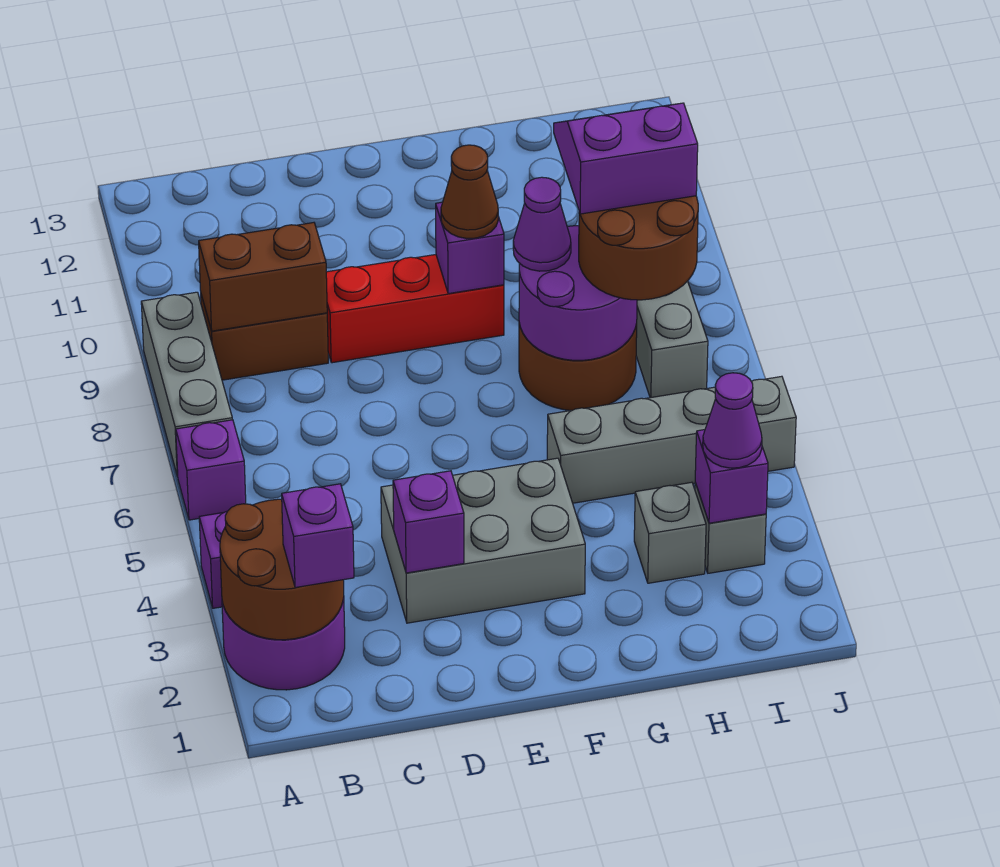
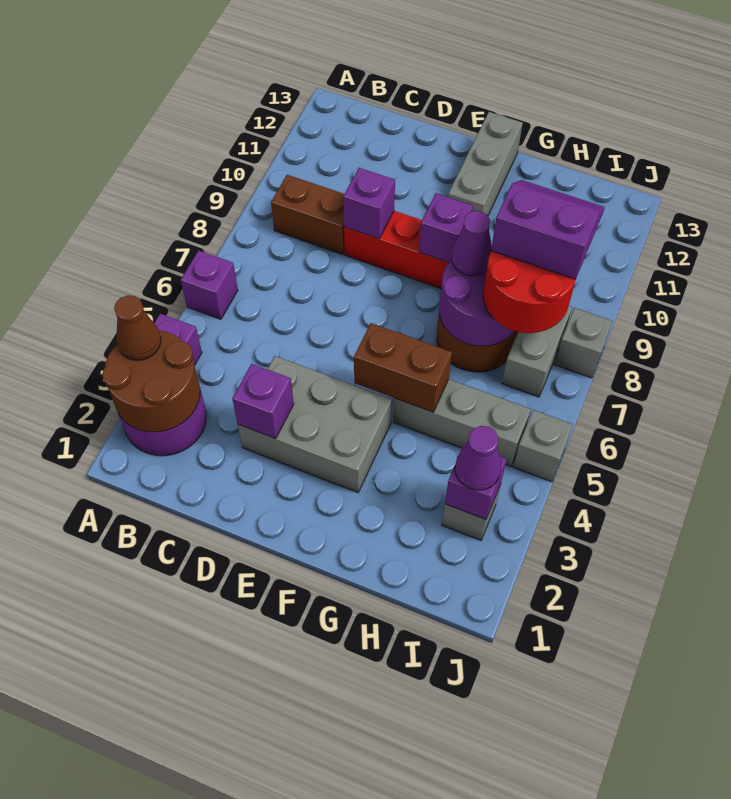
grey 1x3 brick [141,292,232,476] -> grey 1x3 brick moved to [448,112,523,215]
purple 1x1 brick [282,484,354,588] -> purple 1x1 brick moved to [343,168,395,239]
brown 1x2 brick [199,223,327,331] -> brown 1x2 brick moved to [354,323,452,412]
brown 1x1 cone [441,145,498,238] -> brown 1x1 cone moved to [114,295,161,360]
grey 1x1 brick [634,482,706,583] -> grey 1x1 brick moved to [555,308,612,378]
brown 2x2 round brick [579,196,698,300] -> red 2x2 round brick [483,251,576,333]

